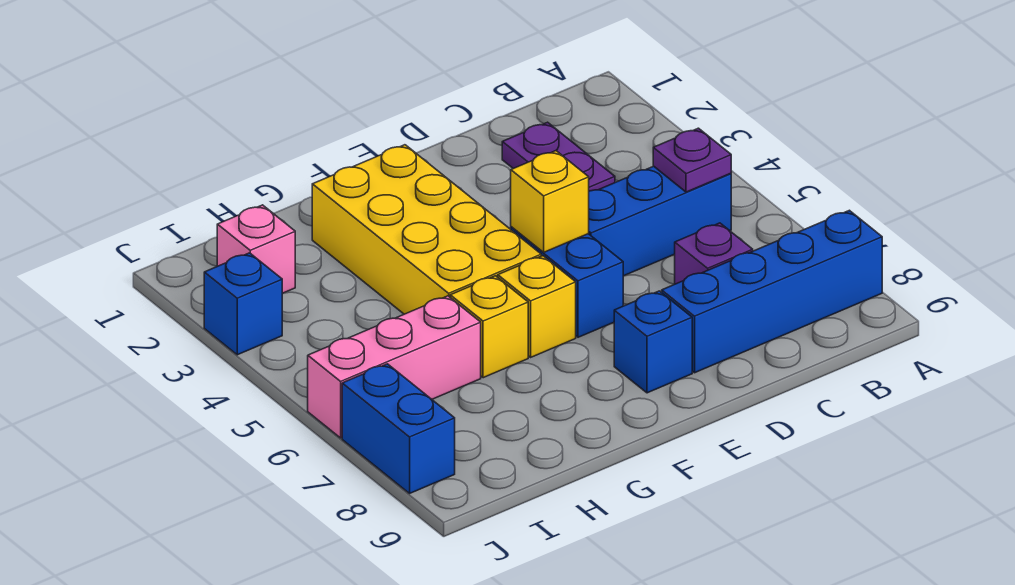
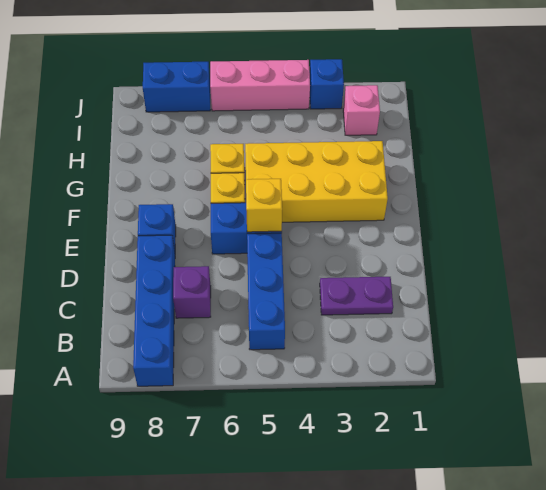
purple 1x1 plate [653,128,731,192] -> none
pink 1x3 brick [308,296,481,438] -> pink 1x3 brick turned to [210,60,310,111]

